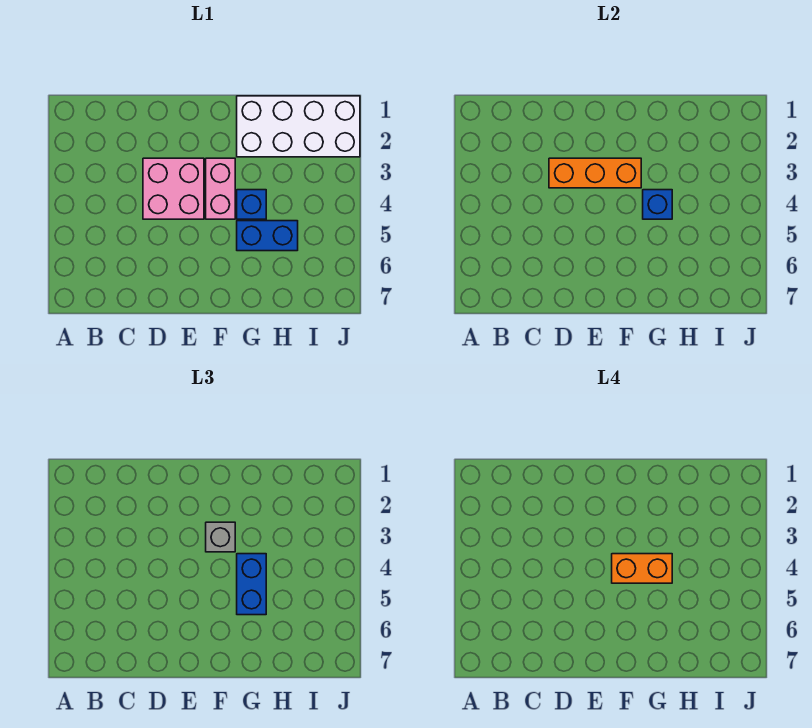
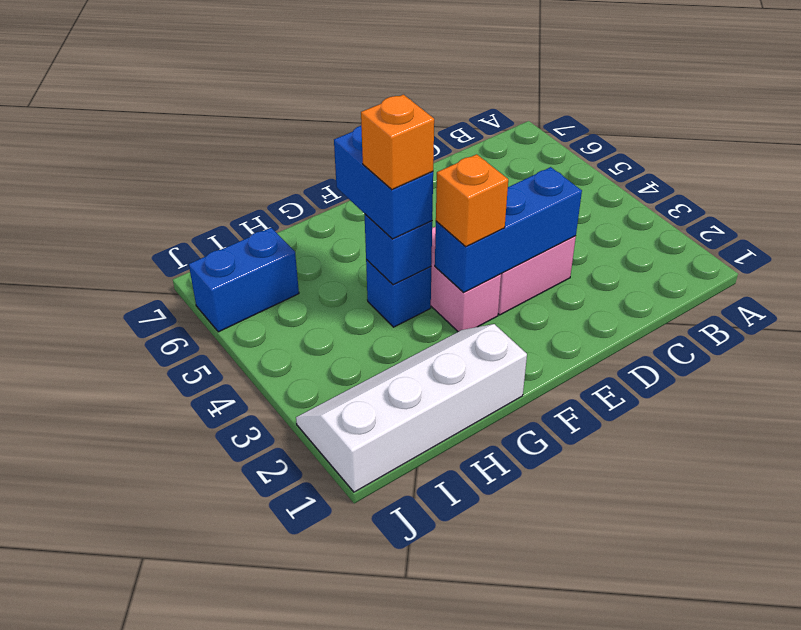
orange 1x3 brick [549,158,641,188] -> blue 1x3 brick [435,167,582,293]
grey 1x1 brick [206,522,235,552] -> orange 1x1 brick [436,154,508,247]
orange 1x2 brick [612,554,672,583] -> orange 1x1 brick [361,95,434,190]
white 2x4 brick [237,96,360,157] -> white 2x4 slope [296,324,527,492]
blue 1x2 brick [237,221,298,251] -> blue 1x2 brick moved to [189,228,299,332]

